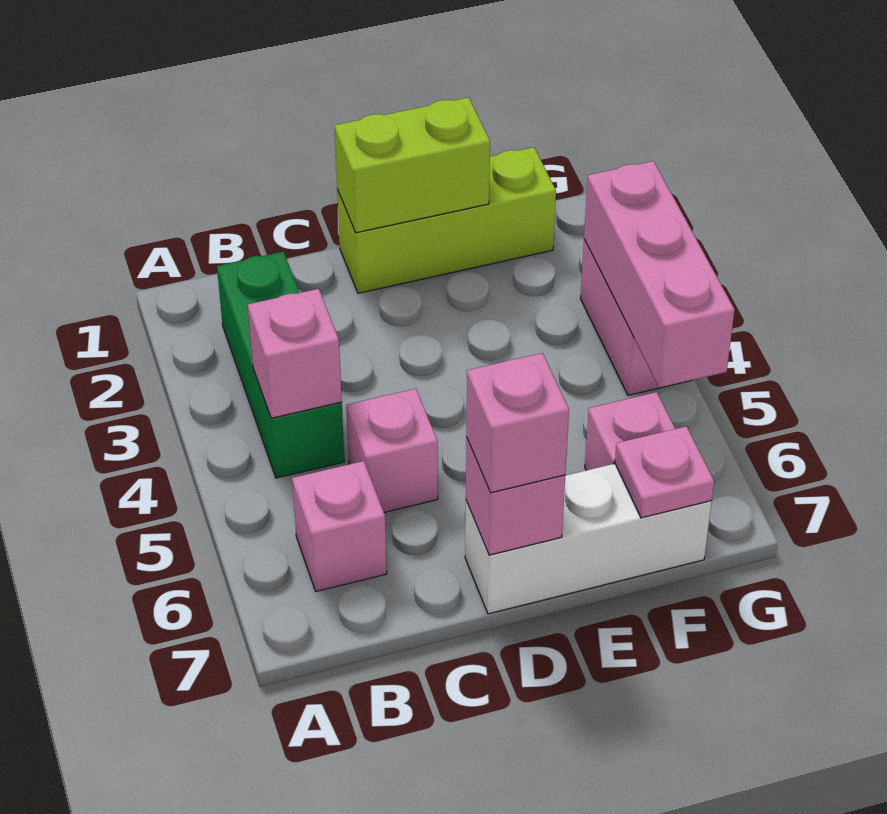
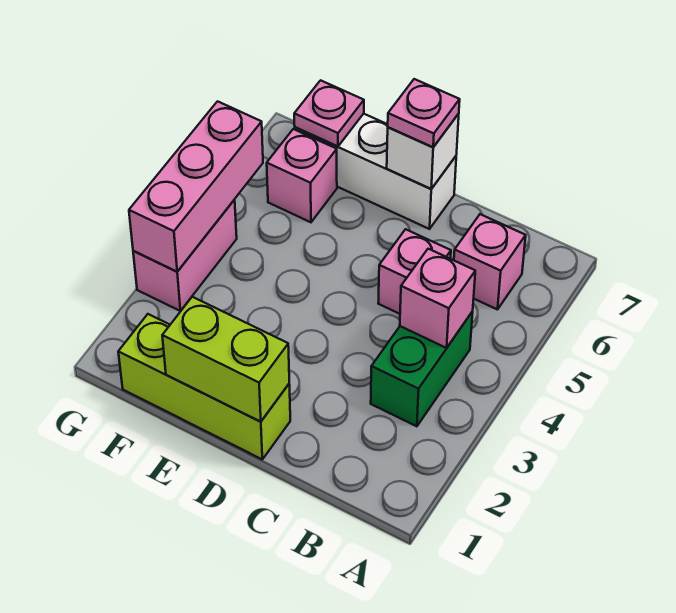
green 1x3 brick [217,252,344,478] -> green 1x2 brick [371,311,473,426]
pink 1x1 brick [466,437,565,555] -> white 1x1 brick [387,114,459,189]
pink 1x1 brick [466,353,569,493] -> pink 1x1 plate [388,79,460,147]

